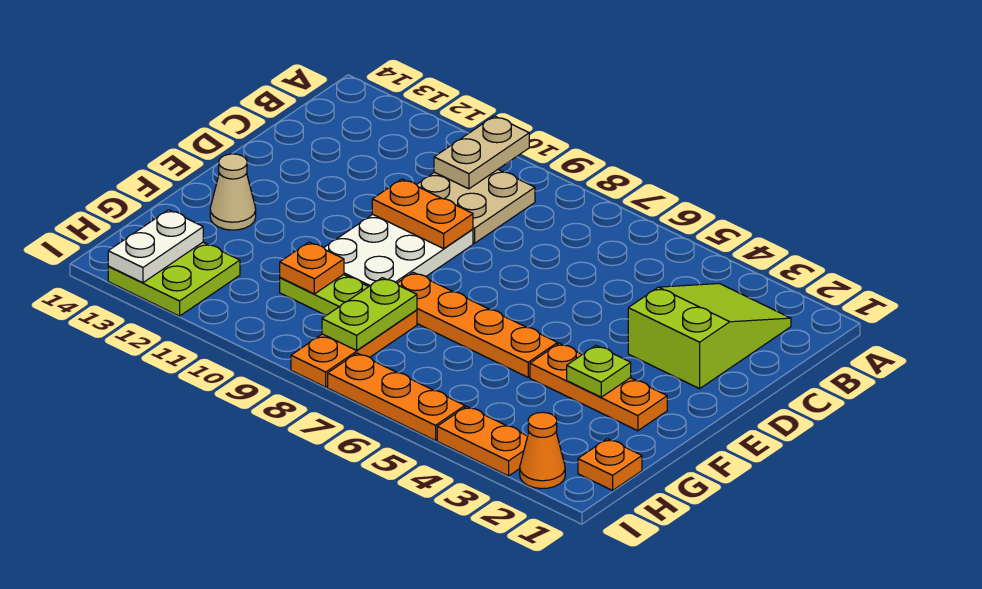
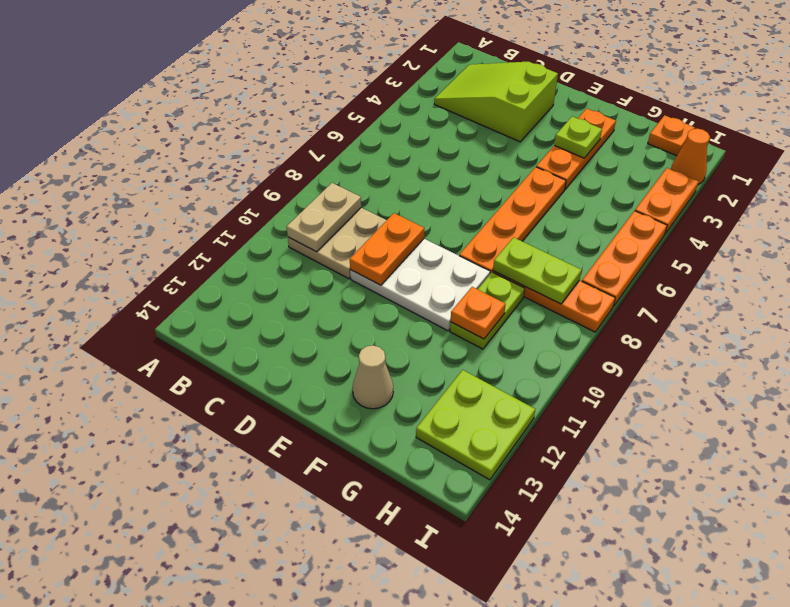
tan 1x2 plate [434,116,529,189] -> tan 1x2 plate turned to [287,183,361,252]
white 1x2 plate [108,210,203,283] -> none

